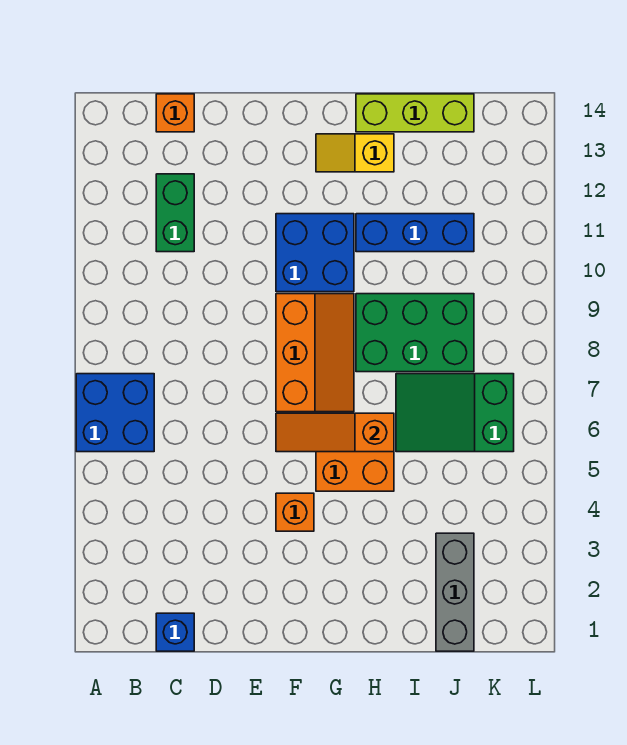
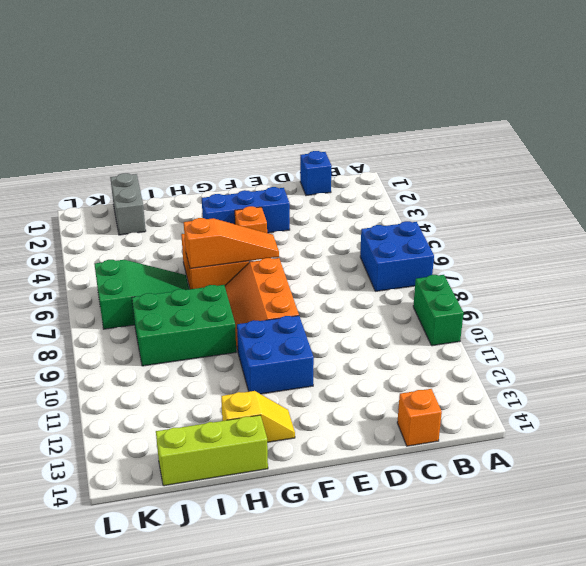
green 1x2 brick [156,174,194,252] -> green 1x2 brick moved to [413,275,464,346]
blue 1x3 brick [356,214,474,252] -> blue 1x3 brick moved to [202,187,290,233]
grey 1x3 brick [436,533,474,651] -> grey 1x2 brick [110,173,146,235]

